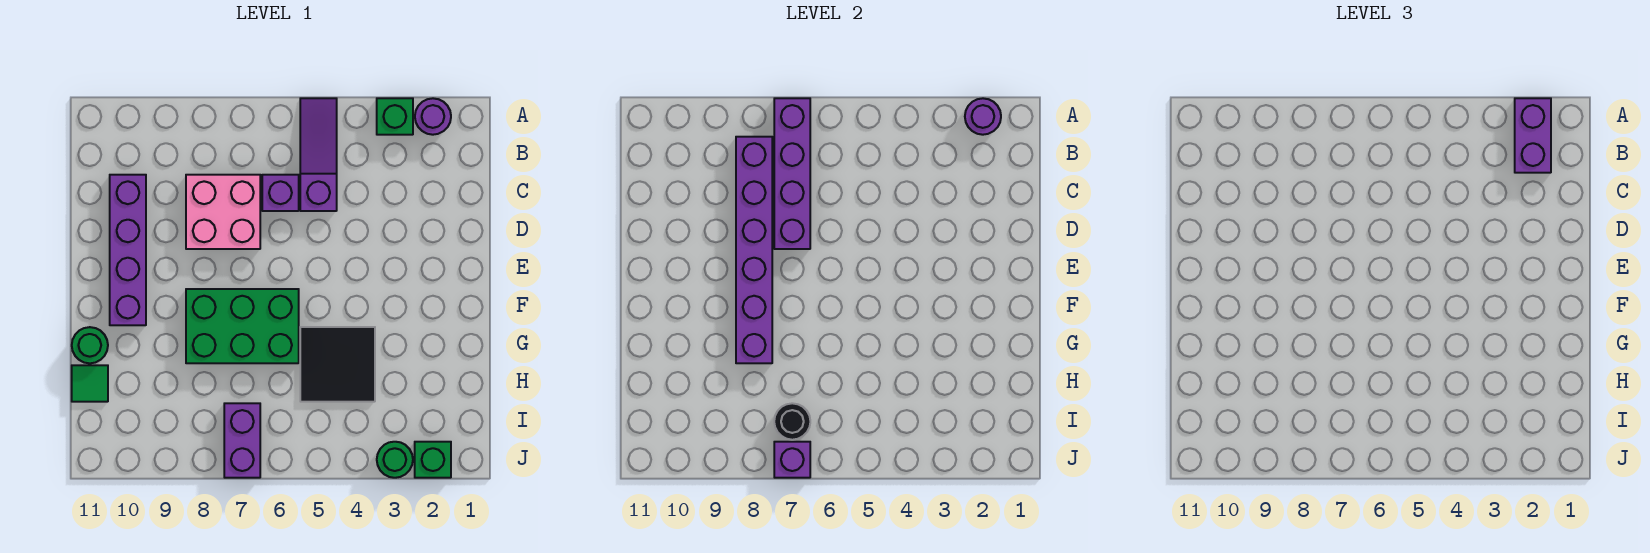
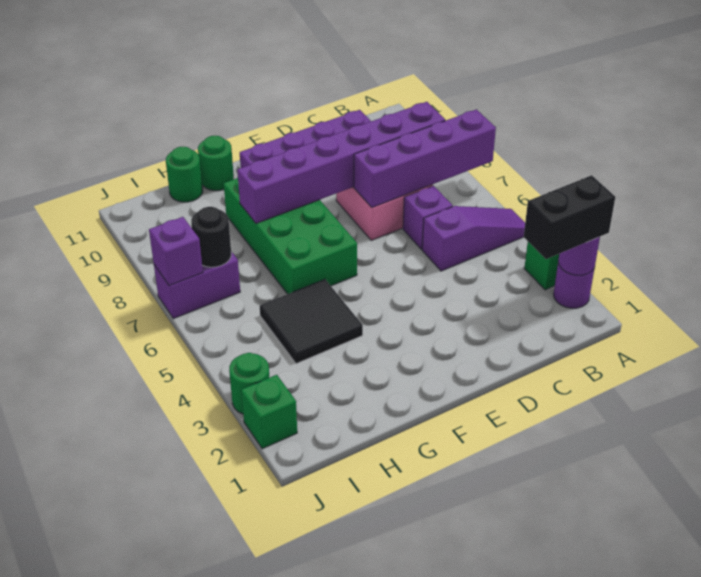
purple 1x2 brick [1515,98,1551,173] -> black 1x2 brick [524,175,615,259]
green 2x3 brick [186,289,299,363] -> green 2x4 brick [224,178,357,294]
green 1x1 tile [72,365,108,402] -> green 1x1 round brick [166,147,203,202]

